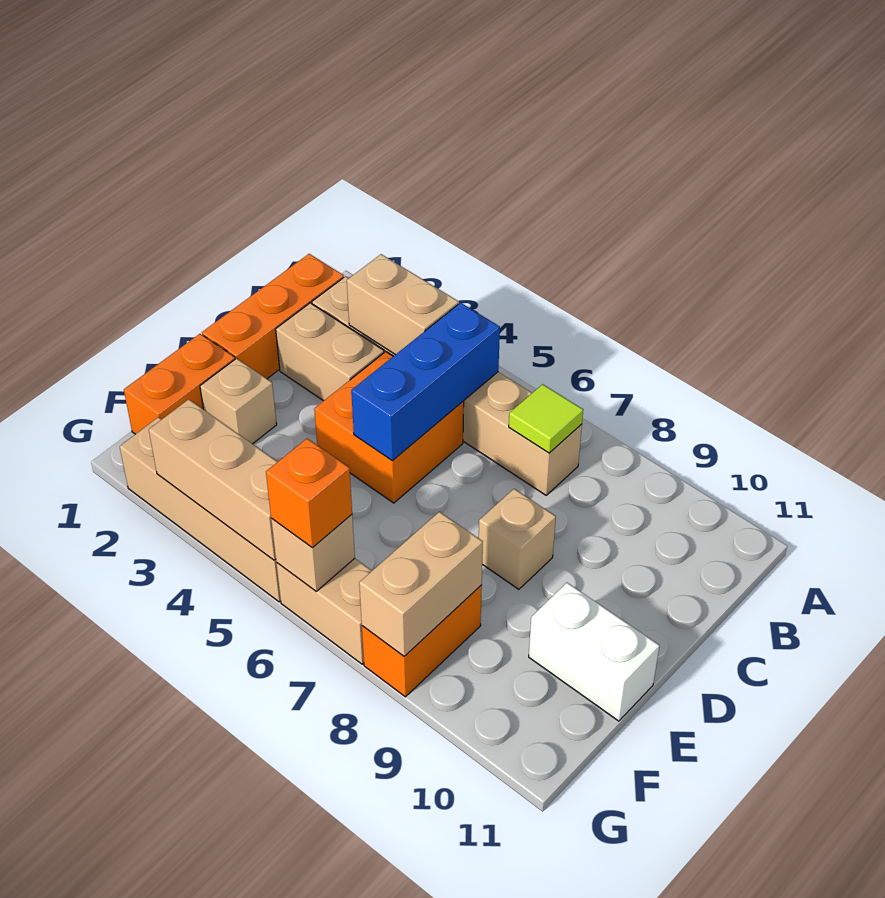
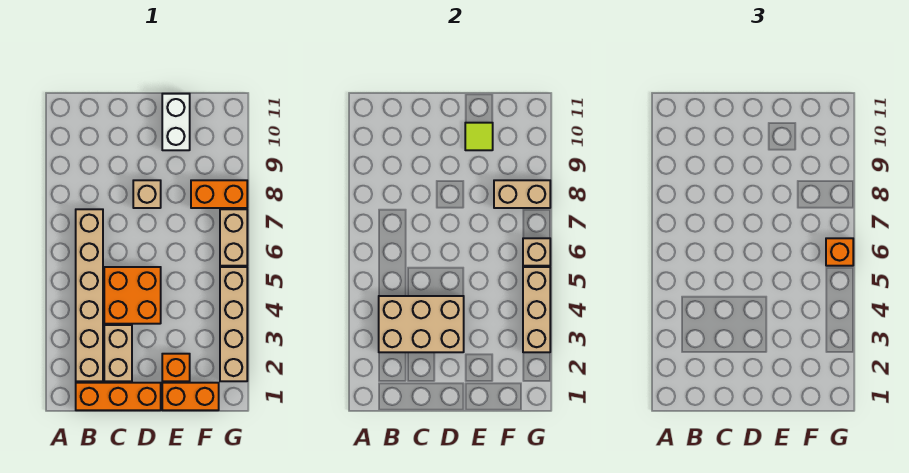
tan 1x2 brick [347,254,459,355] -> tan 2x3 brick [379,296,464,352]
blue 1x3 brick [351,303,500,461] -> none
lime 1x1 tile [509,384,583,453] -> lime 1x1 tile moved to [465,123,493,150]
tan 1x1 brick [200,359,277,444] -> orange 1x1 brick [162,354,190,381]

